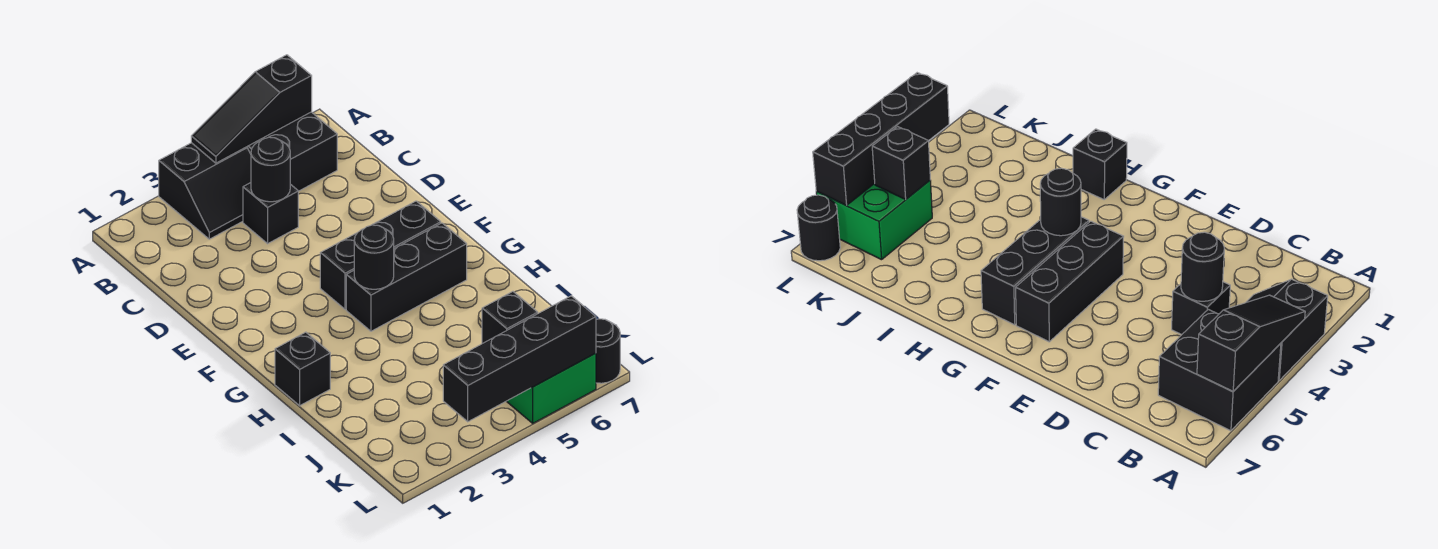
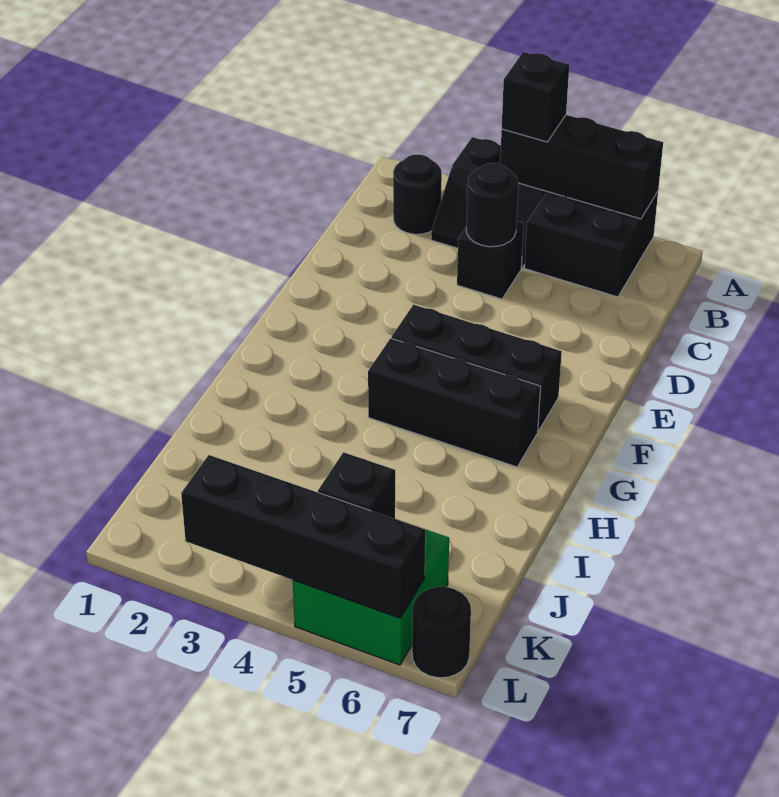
black 1x3 slope [191,55,312,163] -> black 1x3 brick [500,115,663,219]
black 1x1 round brick [354,225,394,289] -> black 1x1 round brick moved to [393,154,442,234]
black 1x1 brick [275,332,330,406] -> black 1x1 brick moved to [502,52,569,142]

